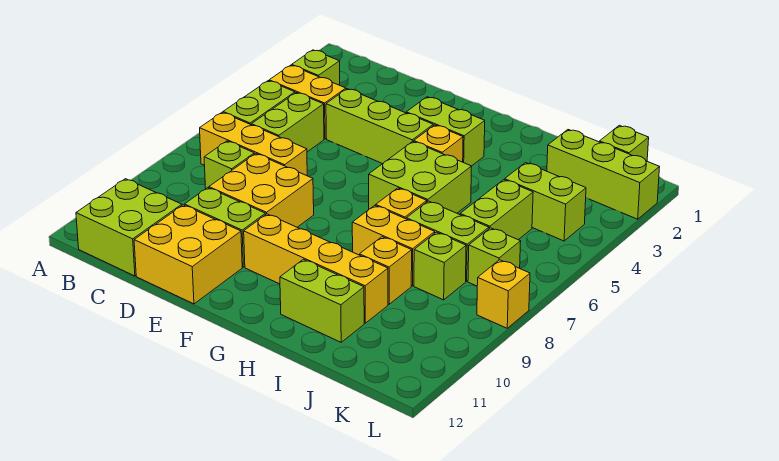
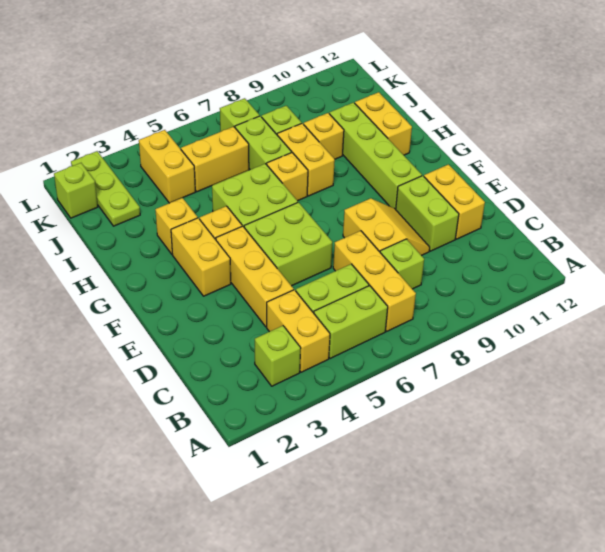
lime 2x2 brick [76,179,182,276] -> lime 2x2 brick moved to [244,202,332,286]
lime 1x3 brick [326,89,433,164] -> yellow 1x3 brick [216,226,294,327]
yellow 2x2 brick [209,154,314,227] -> yellow 2x2 slope [343,198,430,256]
yellow 2x2 brick [134,205,242,304] -> yellow 1x2 brick [424,164,485,239]
lime 1x2 brick [406,97,485,166] -> yellow 1x2 brick [171,218,231,296]
yellow 1x4 brick [244,214,388,323] -> lime 1x4 brick [329,102,422,209]
lime 1x2 brick [280,259,364,342] -> yellow 1x2 brick [355,92,412,155]
lime 1x3 brick [547,130,660,219] -> lime 1x3 plate [71,151,140,226]
lime 1x2 brick [505,163,586,241] -> yellow 1x2 brick [139,130,195,203]
lime 1x2 brick [460,180,533,240] -> yellow 1x2 brick [181,127,249,192]
yellow 1x1 brick [477,260,530,328] -> yellow 1x1 brick moved to [155,198,198,254]

